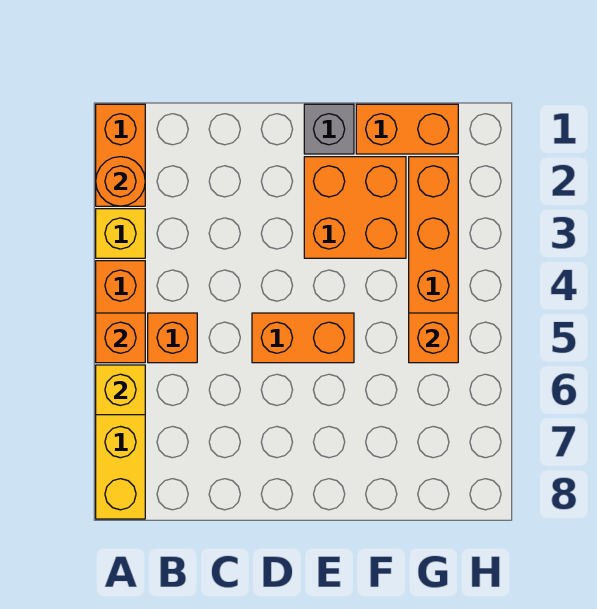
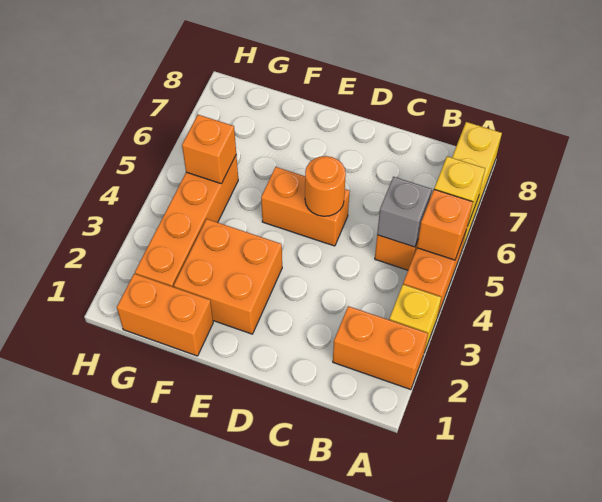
orange 1x2 brick [96,104,145,206] -> orange 1x2 brick turned to [333,306,428,390]
orange 1x1 round brick [96,157,145,206] -> orange 1x1 round brick moved to [305,156,346,216]
grey 1x1 brick [304,104,354,154] -> grey 1x1 brick moved to [377,177,432,247]

